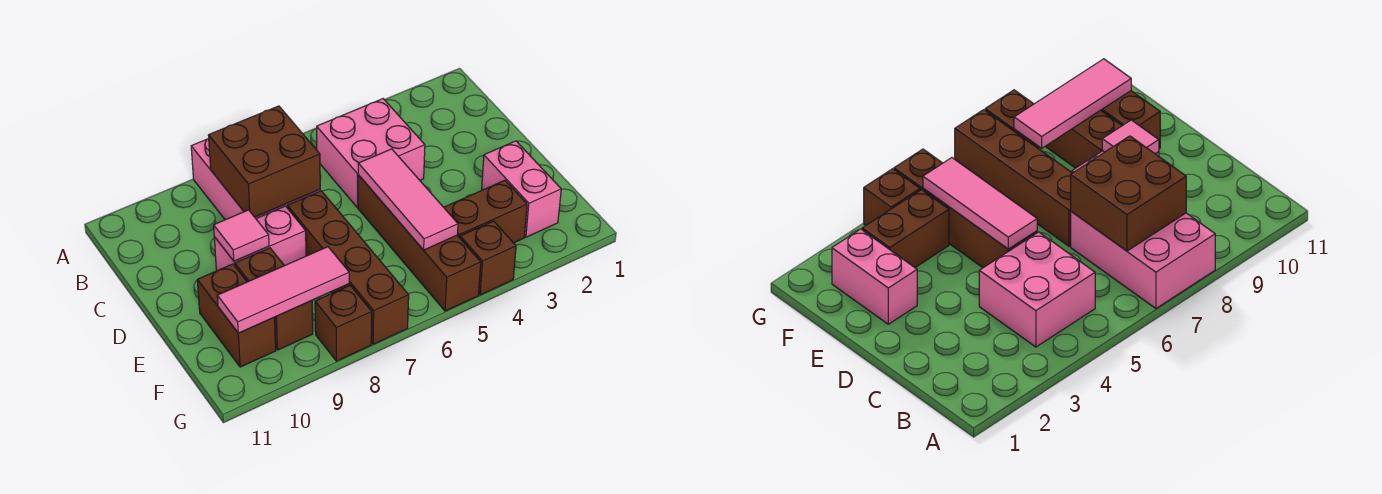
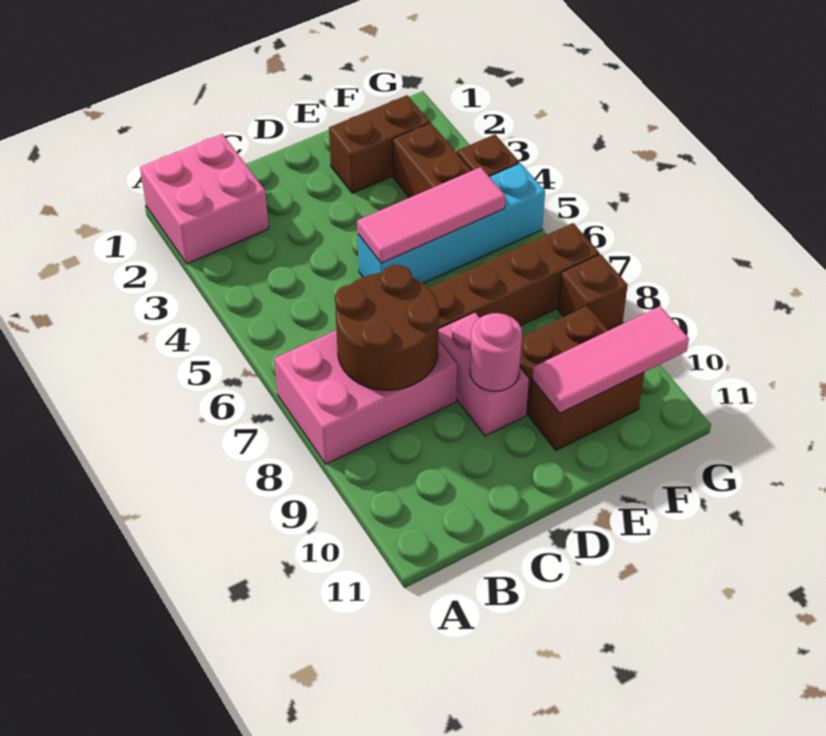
pink 2x2 brick [317,99,425,207] -> pink 2x2 brick moved to [140,134,269,264]
brown 2x2 brick [208,106,320,217] -> brown 2x2 round brick [335,265,439,390]
brown 1x4 brick [358,175,481,311] -> cyan 1x4 brick [358,163,545,283]
pink 1x1 tile [214,210,269,261] -> pink 1x1 round brick [470,313,522,391]
pink 1x2 brick [482,141,561,237] -> brown 1x2 brick [329,95,430,193]
pink 1x3 tile [217,247,349,333] -> pink 1x3 tile turned to [532,306,689,413]

